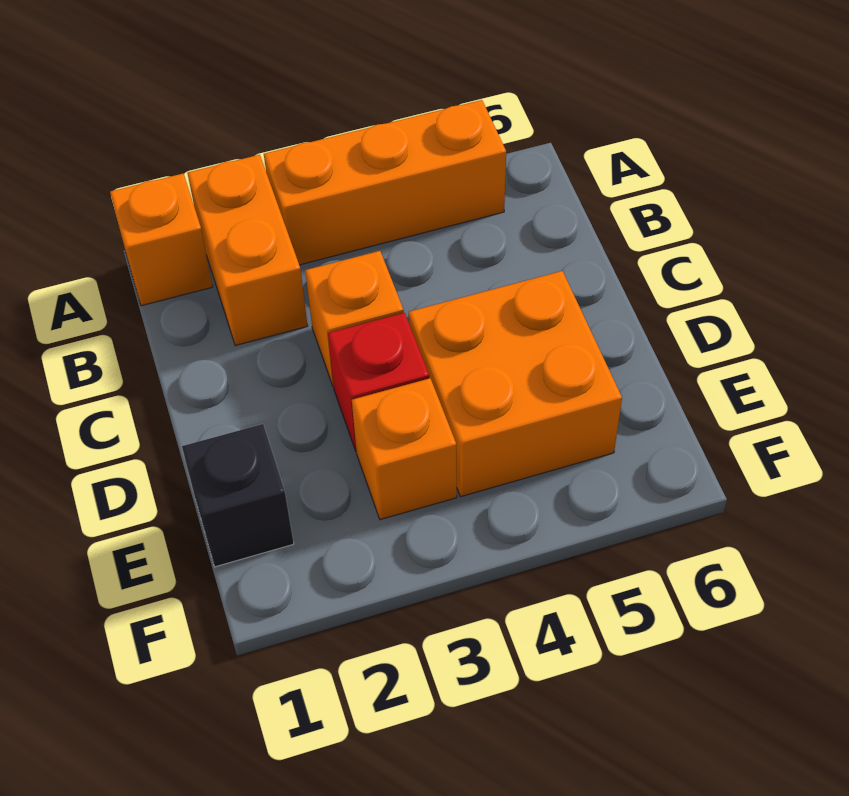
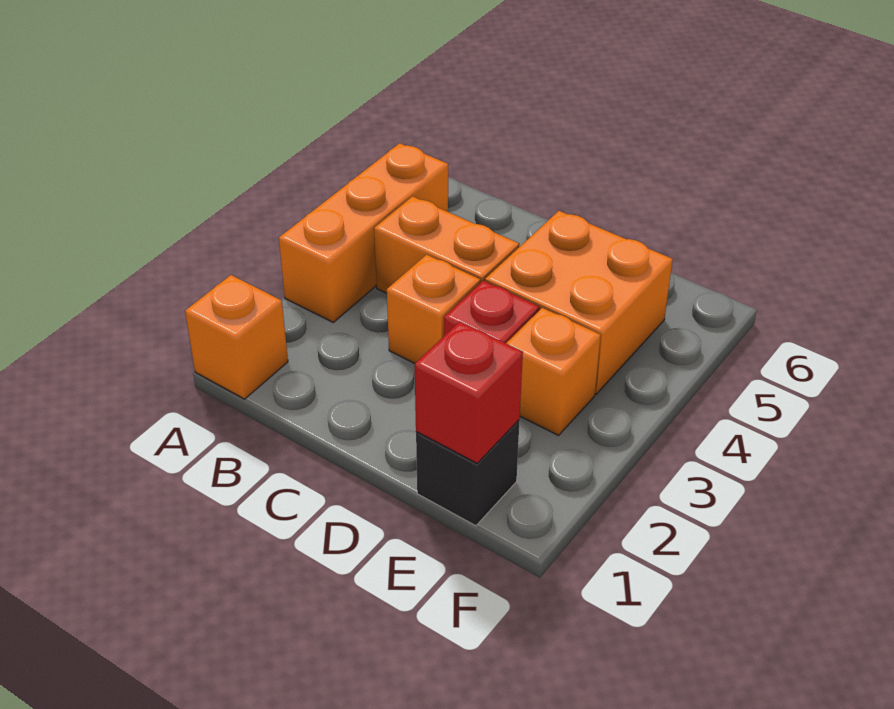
orange 1x2 brick [188,155,308,346] -> orange 1x2 brick moved to [374,196,519,293]
none -> red 1x1 brick [415,322,523,463]

